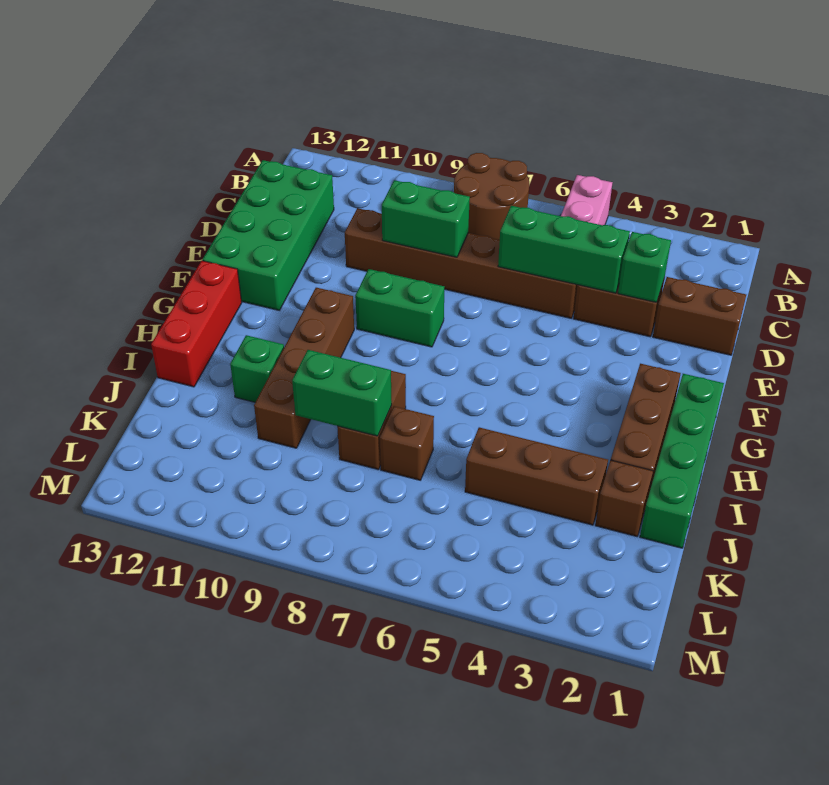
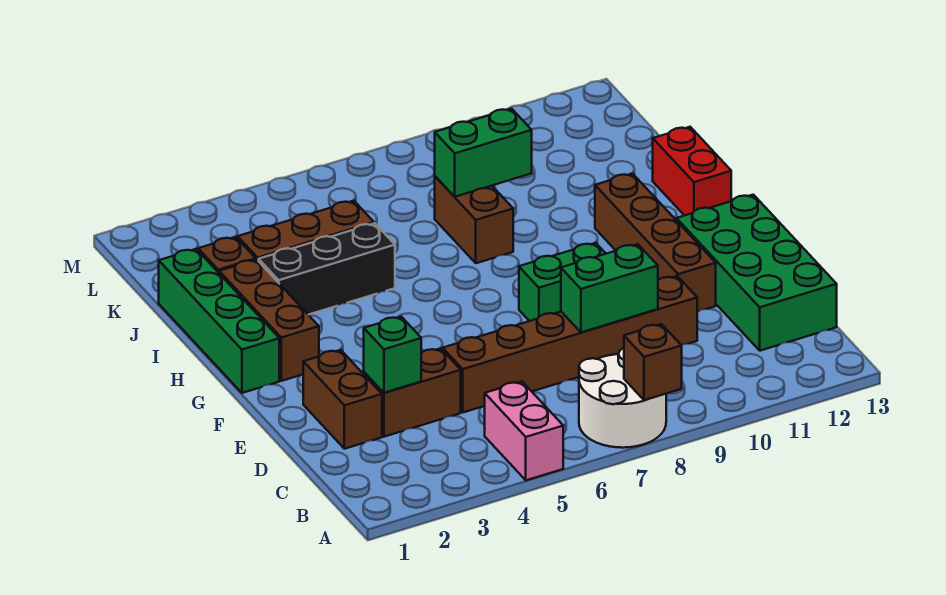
brown 2x2 round brick [454,153,529,240] -> white 2x2 round brick [579,348,666,448]
brown 1x2 brick [653,277,746,355] -> brown 1x2 brick turned to [303,350,382,449]
green 1x3 brick [498,206,630,293] -> none
brown 1x4 brick [254,288,354,448] -> brown 1x4 brick moved to [595,174,716,312]
red 1x3 brick [151,261,242,387] -> red 1x2 brick [653,127,731,216]
none -> black 1x3 brick [259,223,395,315]
green 1x1 brick [230,335,284,402] -> none
brown 1x1 brick [380,406,434,480] -> brown 1x1 brick moved to [624,324,682,400]

